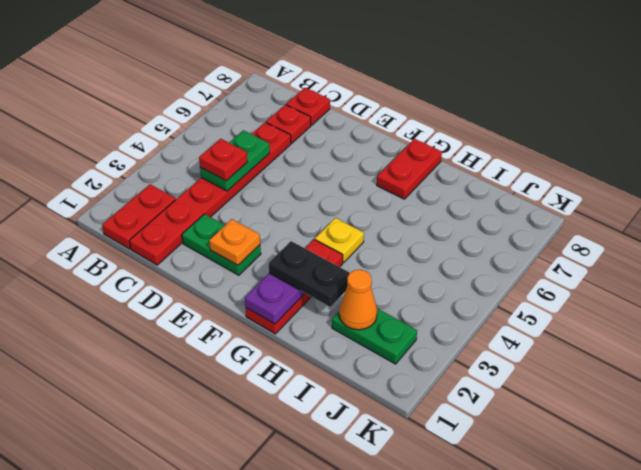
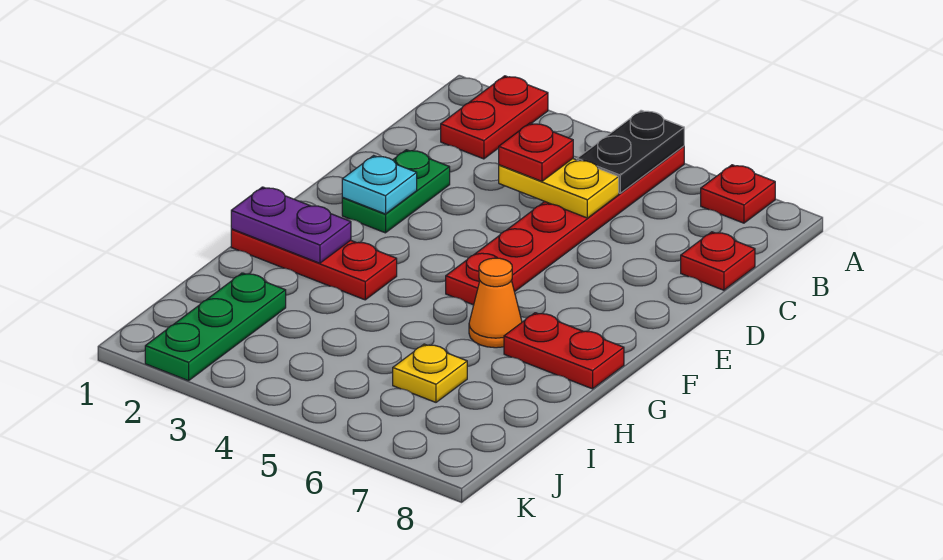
red 1x2 plate [102,184,176,249] -> red 1x2 plate turned to [441,76,548,159]
red 1x6 plate [129,122,291,265] -> red 1x6 plate turned to [446,146,684,305]
green 1x2 plate [200,130,270,191] -> yellow 1x2 plate [499,159,619,218]
red 1x1 plate [266,105,311,143] -> red 1x1 plate moved to [701,165,775,223]
orange 1x1 plate [209,219,260,265] -> cyan 1x1 plate [342,156,417,214]
black 1x2 plate [269,241,350,307] -> black 1x2 plate moved to [577,110,684,193]
yellow 1x1 plate [315,218,364,263] -> yellow 1x1 plate moved to [393,344,467,402]
green 1x2 plate [332,309,417,364] -> green 1x3 plate [145,273,286,381]
orange 1x1 cone [339,270,377,330] -> orange 1x1 cone moved to [469,258,522,348]

